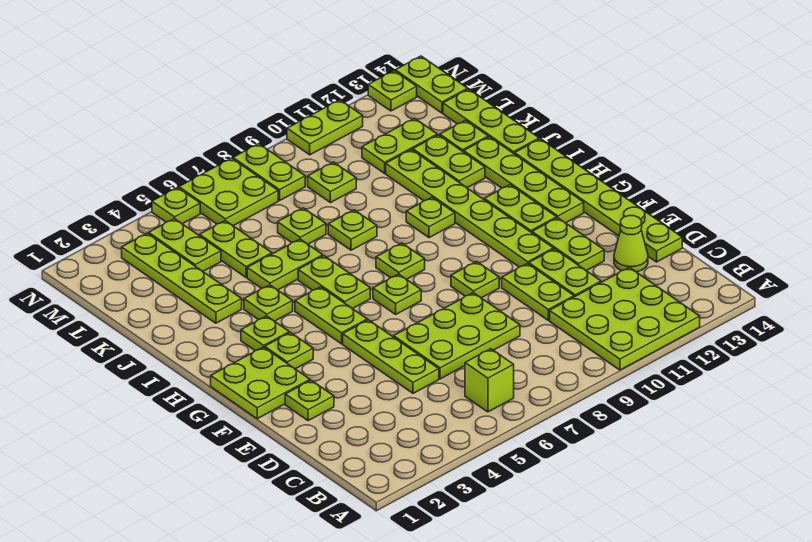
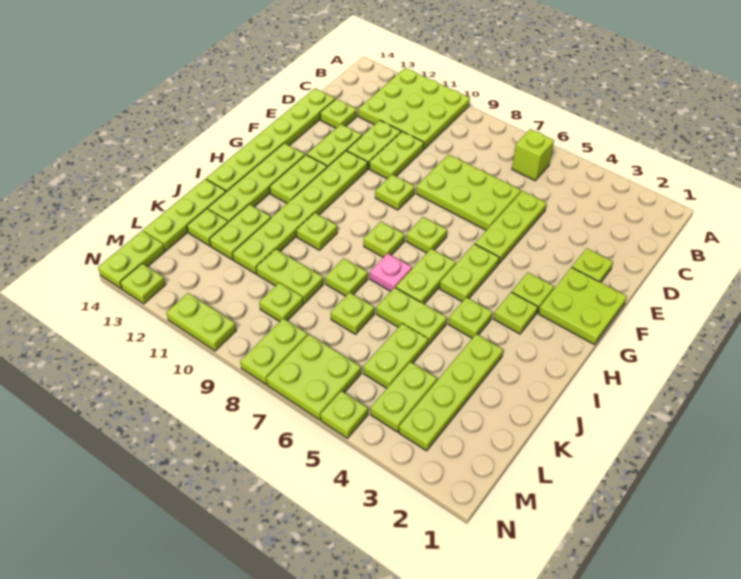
lime 1x1 cone [614,216,648,272] -> lime 1x1 plate [320,99,357,128]
none -> pink 1x1 plate [370,253,412,291]
lime 1x2 plate [362,118,437,173] -> lime 1x2 plate moved to [256,249,323,303]

